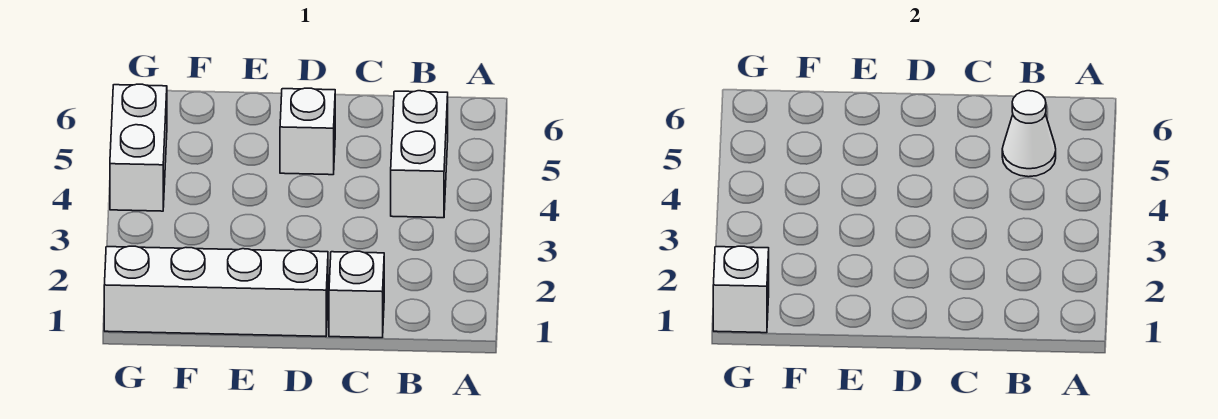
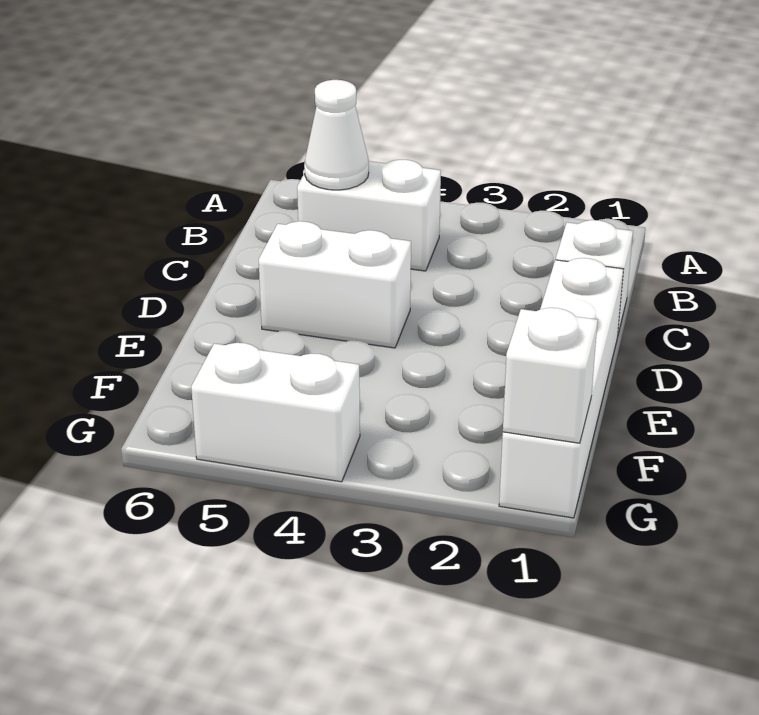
white 1x1 brick [280,88,335,175] -> white 1x2 brick [259,221,411,348]

